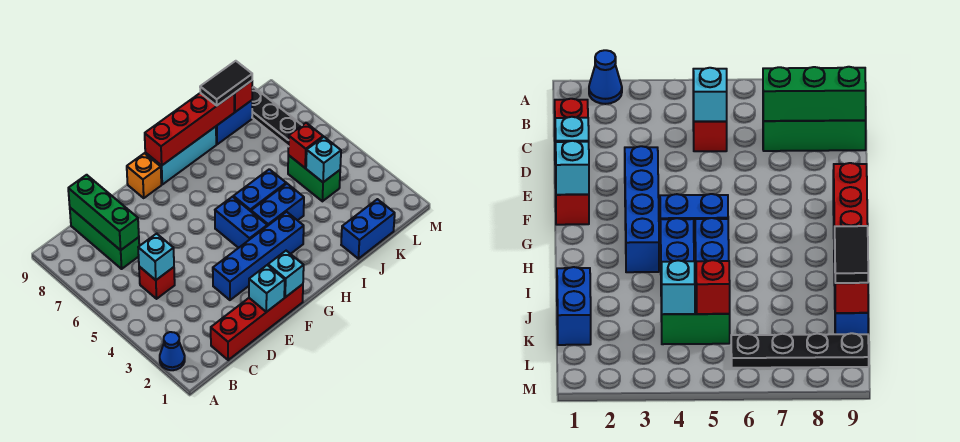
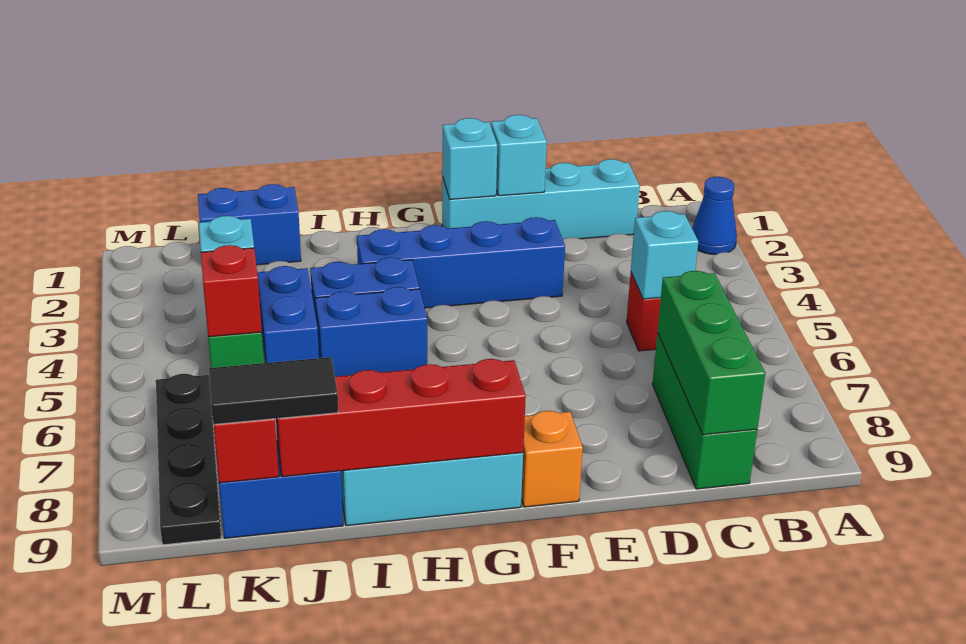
red 1x4 brick [211,284,303,360] -> cyan 1x4 brick [442,159,640,239]
blue 1x2 brick [215,197,267,248] -> blue 1x2 brick moved to [257,266,319,363]

